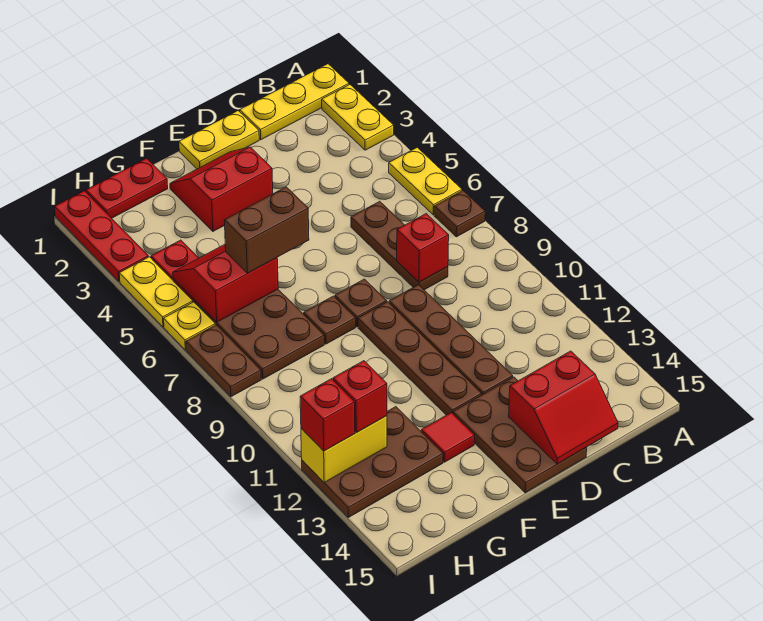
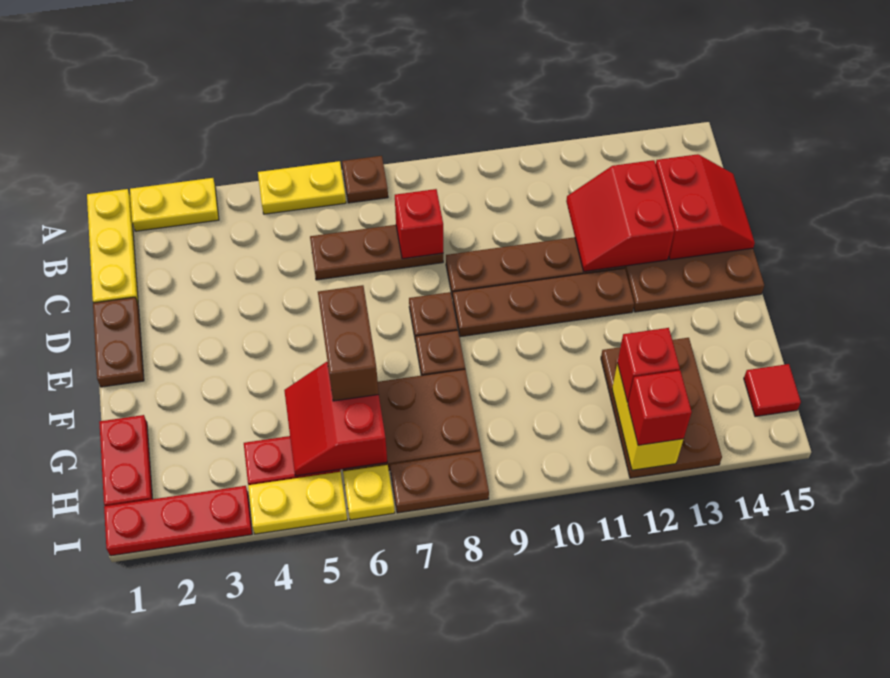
yellow 1x2 plate [179,111,259,169] -> brown 1x2 plate [93,297,144,387]
red 2x2 slope [170,147,273,231] -> red 2x2 slope moved to [566,160,674,272]
red 1x1 tile [421,412,475,462] -> red 1x1 tile moved to [744,364,801,417]

